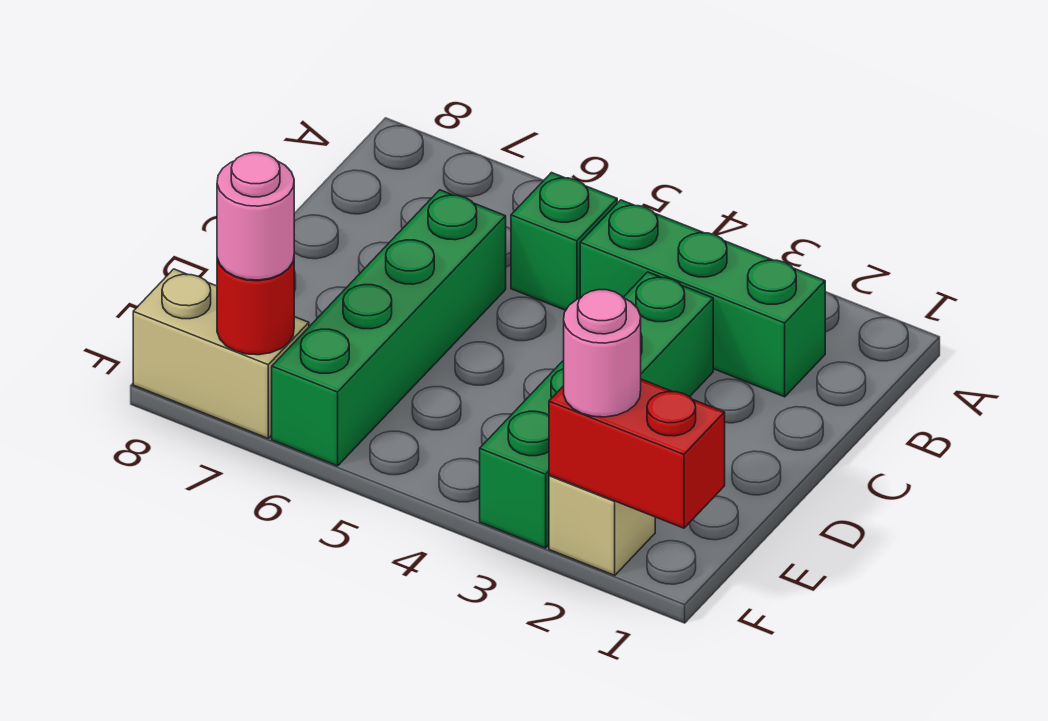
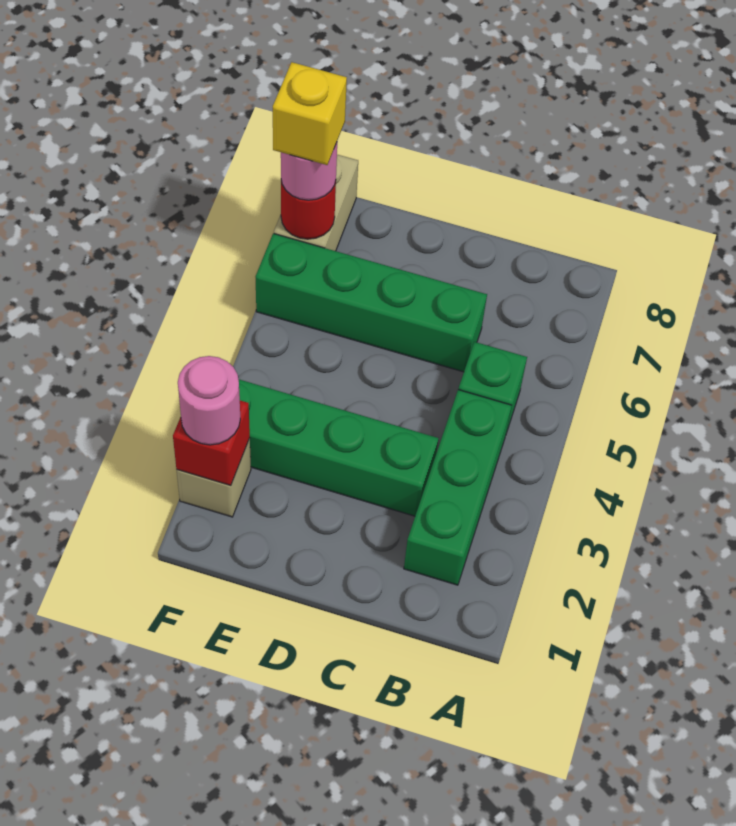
red 1x2 brick [549,379,725,528] -> red 1x1 brick [173,401,250,486]
none -> yellow 1x1 brick [273,62,347,165]

